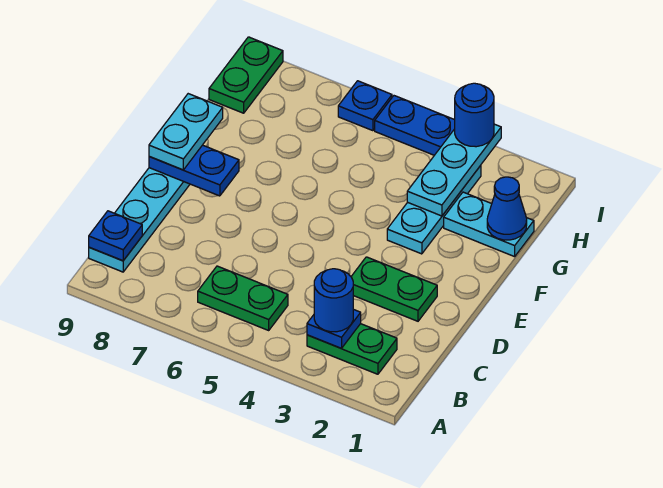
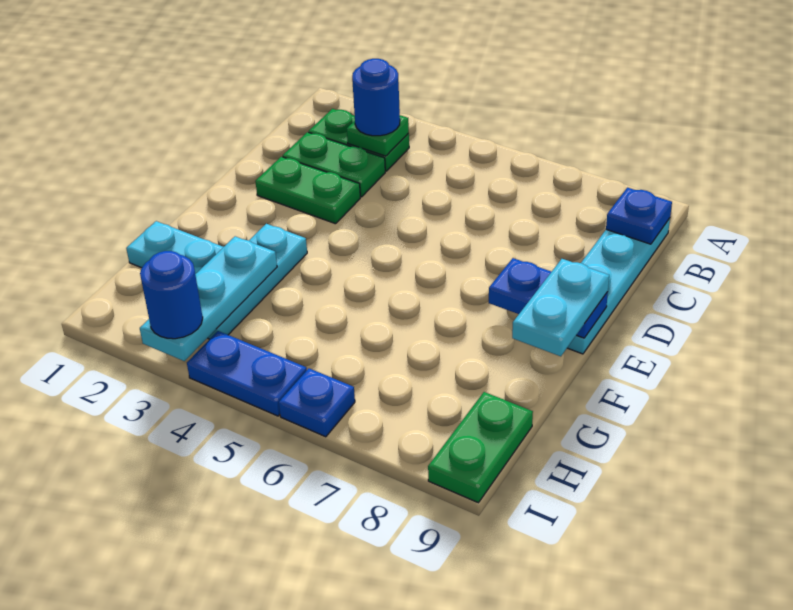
blue 1x1 plate [307,309,361,348] -> green 1x1 plate [347,115,409,156]
green 1x2 plate [198,266,288,330] -> green 1x2 plate moved to [283,132,385,197]
blue 1x1 cone [487,177,527,240] -> none

